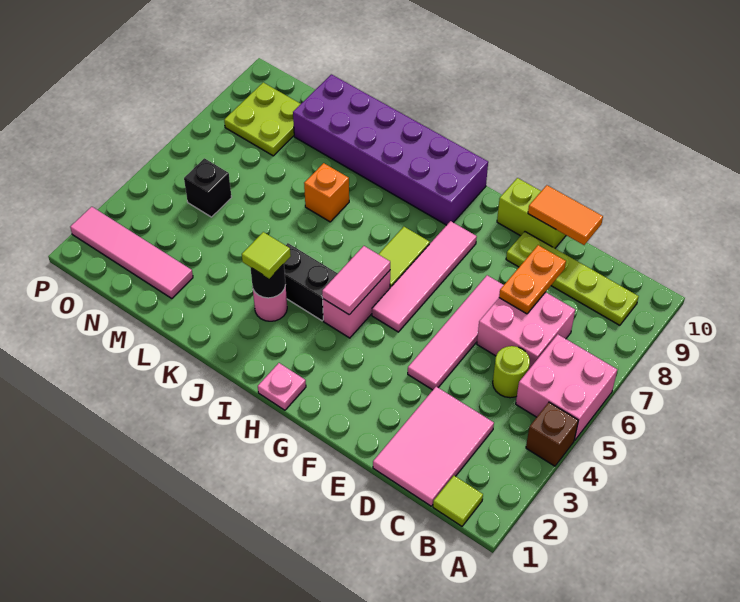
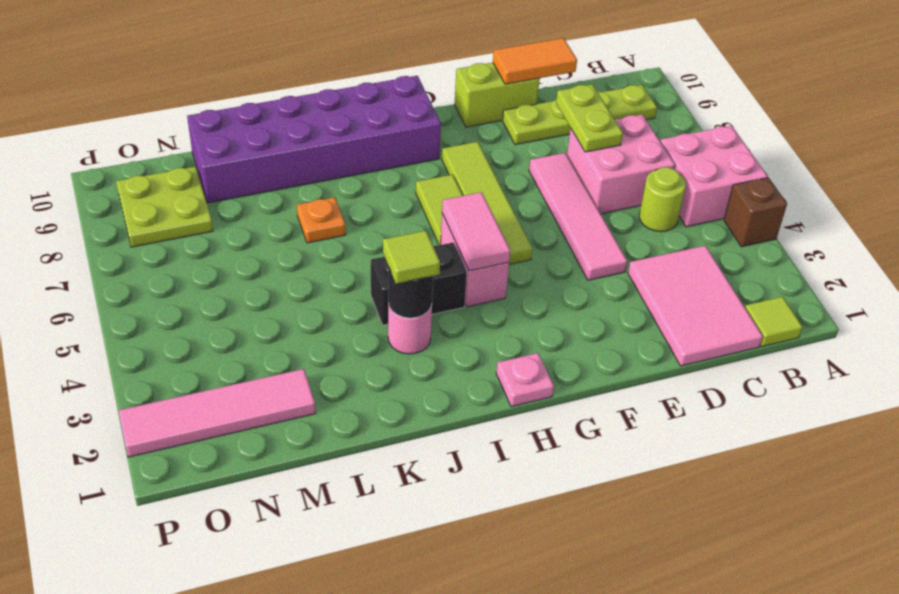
orange 1x2 plate [499,245,566,314] -> lime 1x2 plate [556,84,623,152]
pink 1x4 tile [372,221,477,332] -> lime 1x4 tile [442,142,532,264]
orange 1x1 brick [304,163,349,222] -> orange 1x1 plate [297,197,346,243]
black 1x1 brick [184,158,232,217] -> none

